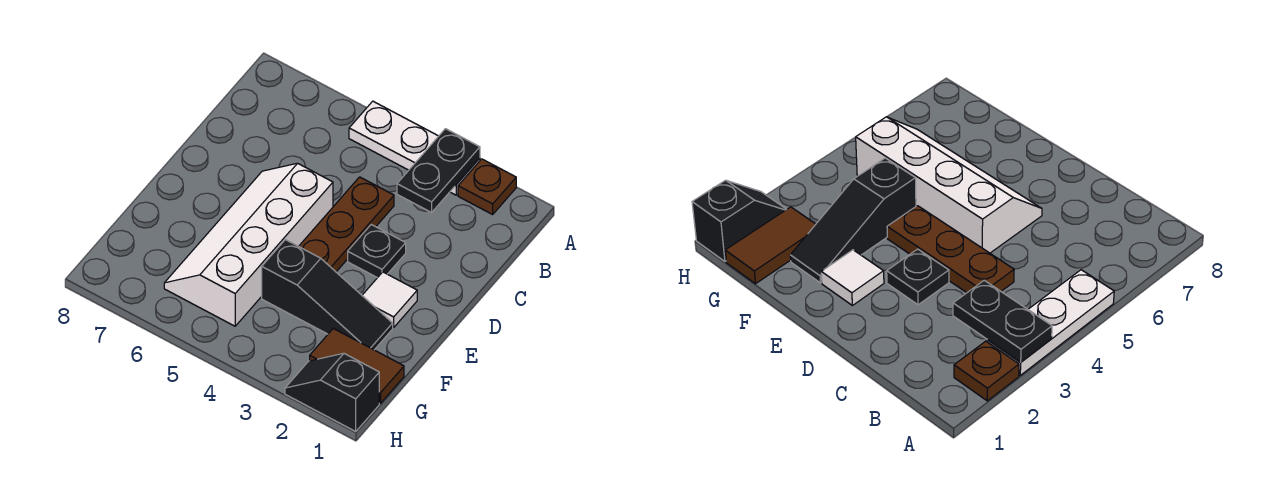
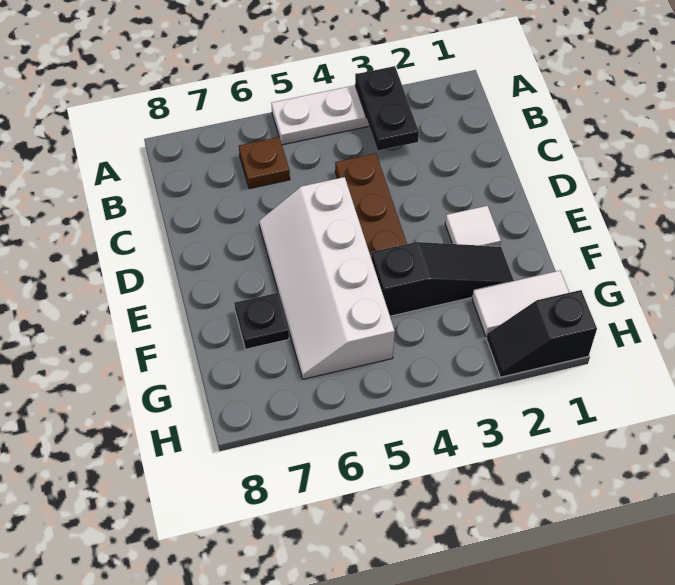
brown 1x1 plate [458,159,516,214] -> brown 1x1 plate moved to [239,137,290,189]
black 1x1 plate [348,225,406,278] -> black 1x1 plate moved to [234,293,289,349]
brown 1x2 tile [310,328,404,403] -> white 1x2 tile [472,271,569,337]

